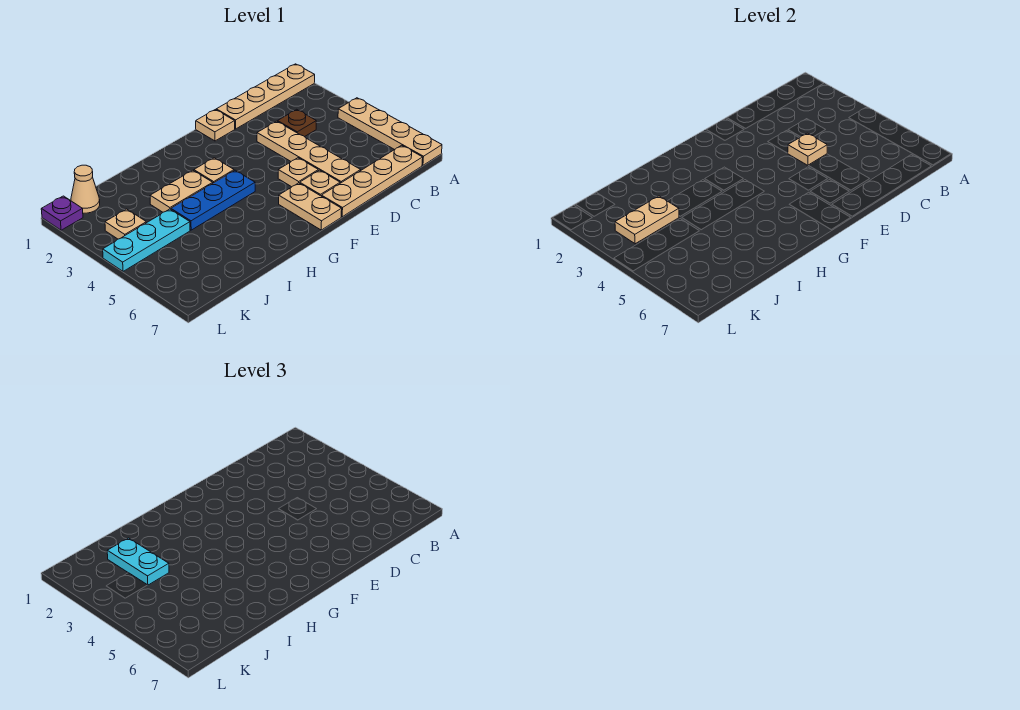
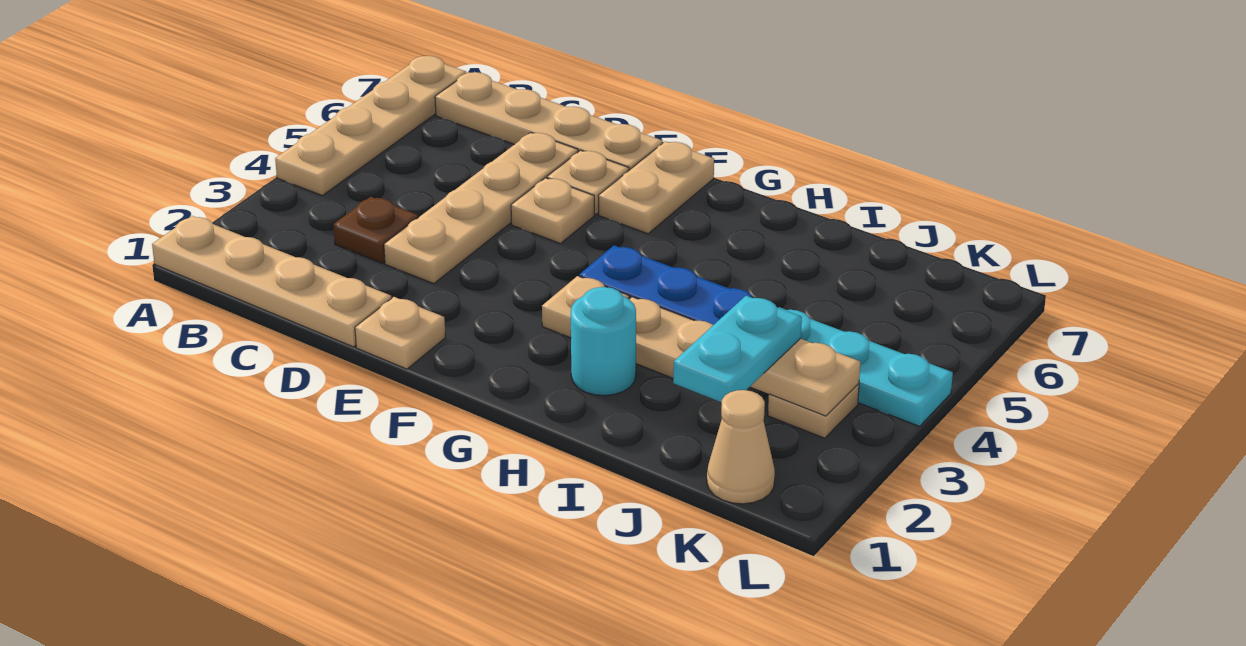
tan 1x1 plate [788,133,827,165] -> none
none -> cyan 1x1 round brick [571,287,636,396]
purple 1x1 plate [41,196,83,230] -> none

